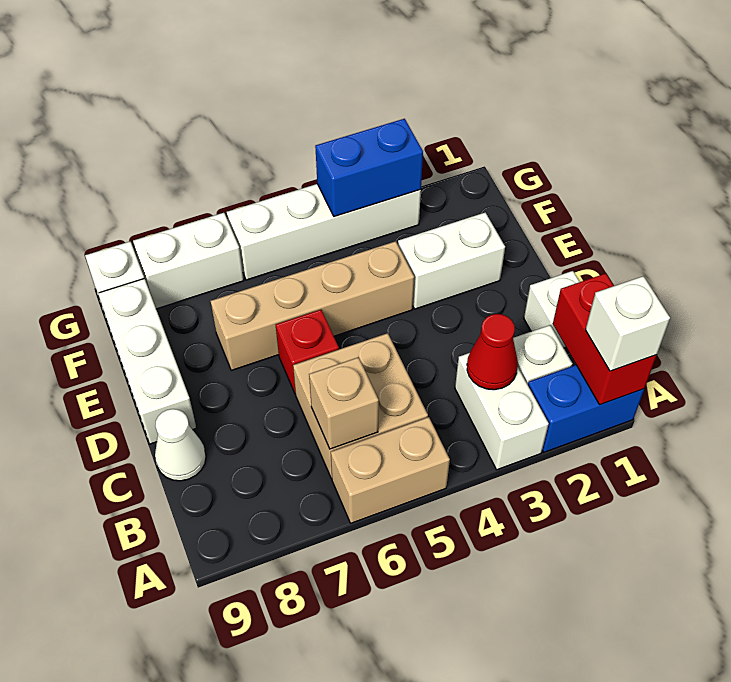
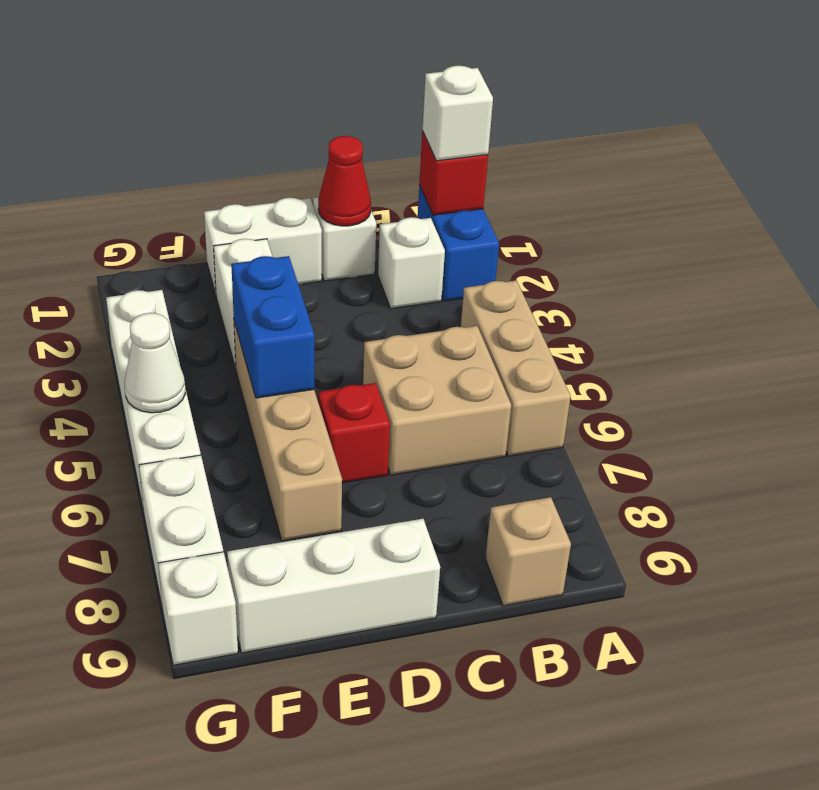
red 1x2 brick [553,273,657,405] -> red 1x1 brick [419,131,488,215]
white 1x2 brick [455,353,549,470] -> white 1x2 brick moved to [204,198,322,294]
tan 1x2 brick [331,417,450,523] -> tan 1x3 brick [461,280,571,456]
red 1x1 cone [467,314,518,390] -> red 1x1 cone moved to [318,136,371,226]
tan 1x1 brick [309,357,379,449] -> tan 1x1 brick moved to [485,497,571,606]
white 1x1 cone [155,409,206,481] -> white 1x1 cone moved to [125,313,185,413]
blue 1x2 brick [315,119,423,216] -> blue 1x2 brick moved to [231,256,314,398]

